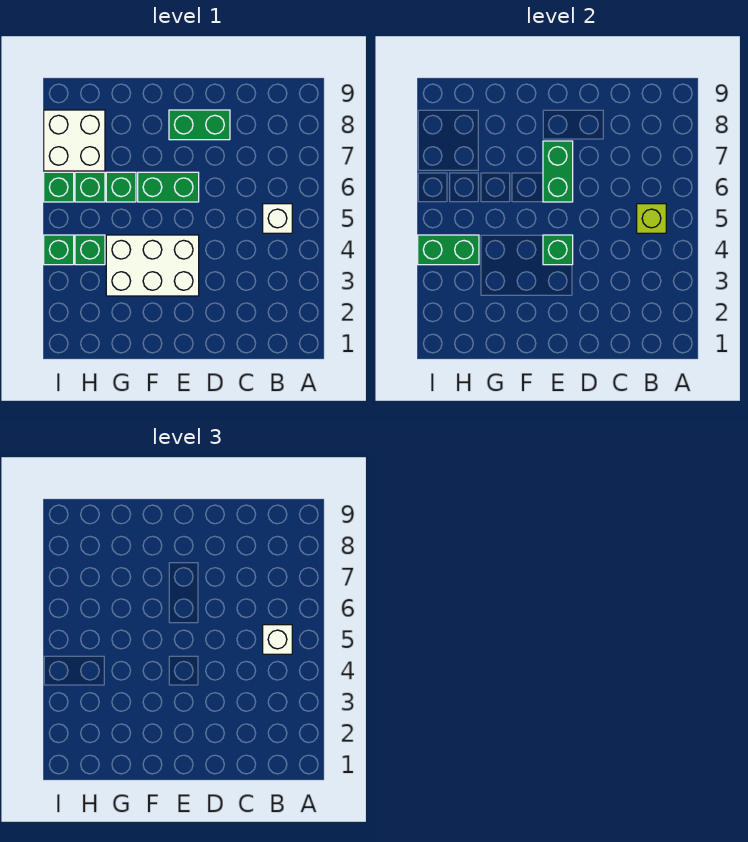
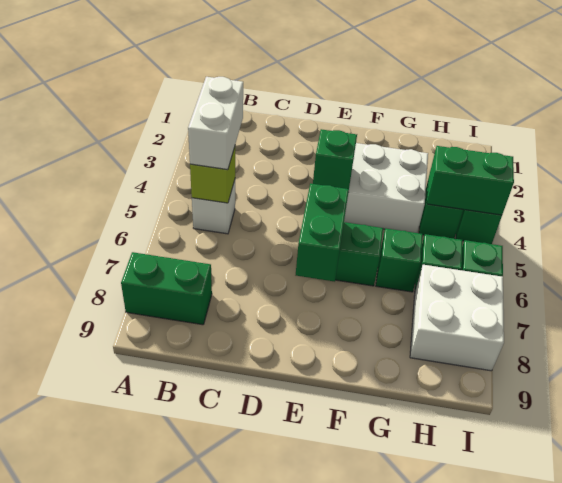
white 1x1 brick [263,625,292,654] -> white 1x2 brick [188,77,243,170]
green 1x2 brick [169,110,230,140] -> green 1x2 brick moved to [121,252,212,325]

